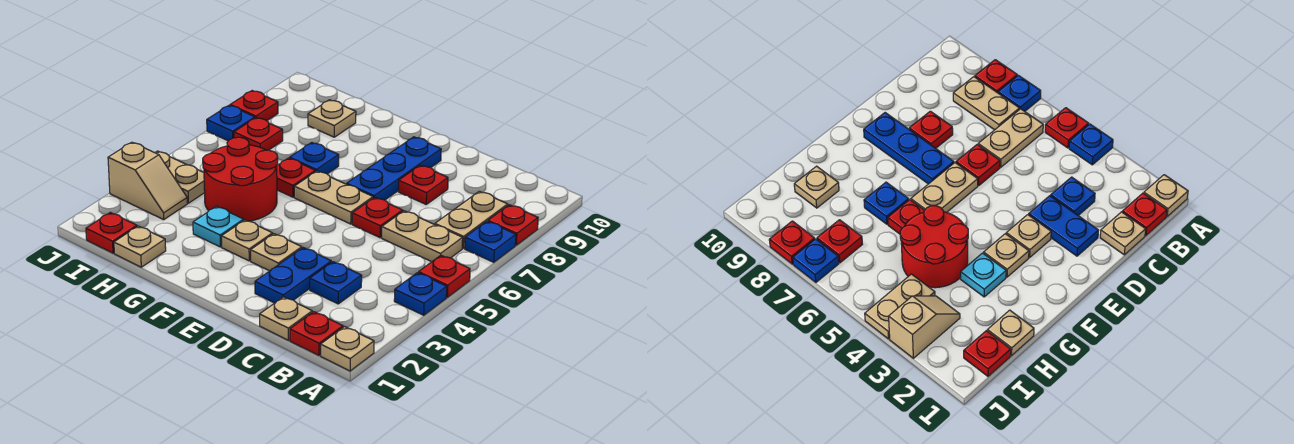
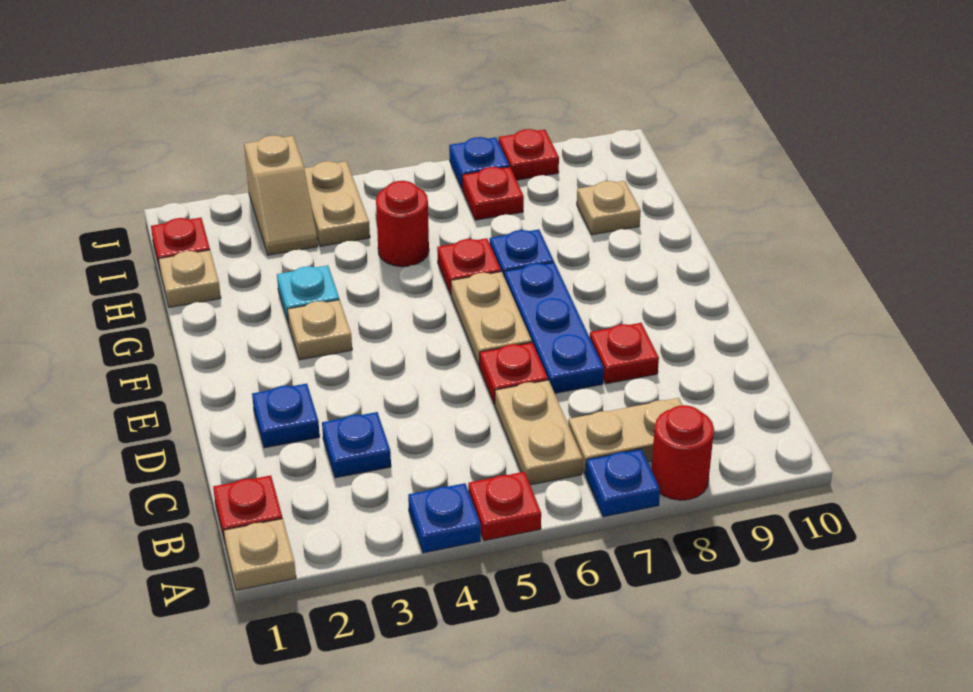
red 1x1 plate [488,205,538,245] -> red 1x1 round brick [651,405,714,500]
tan 1x1 plate [260,297,312,340] -> none
blue 1x2 plate [255,248,331,303] -> blue 1x1 plate [252,384,320,448]
tan 1x1 plate [251,234,302,271] -> none
blue 1x3 plate [347,137,441,200] -> blue 1x3 plate turned to [504,262,604,393]
red 2x2 round brick [203,137,278,221] -> red 1x1 round brick [376,181,429,267]

